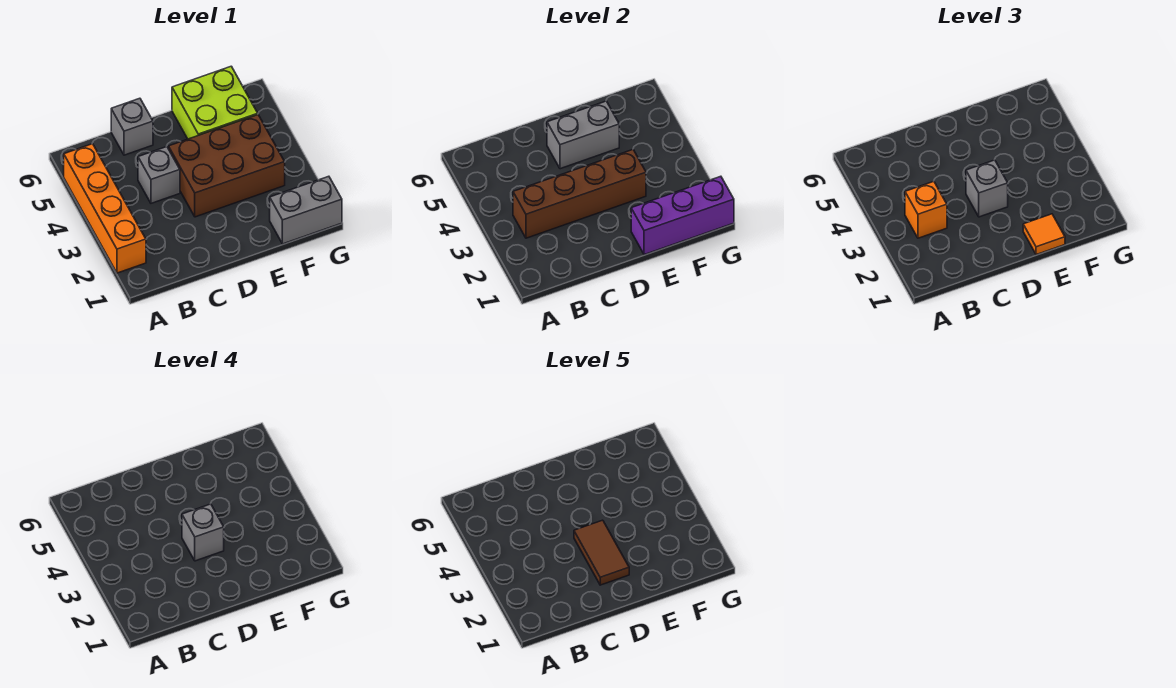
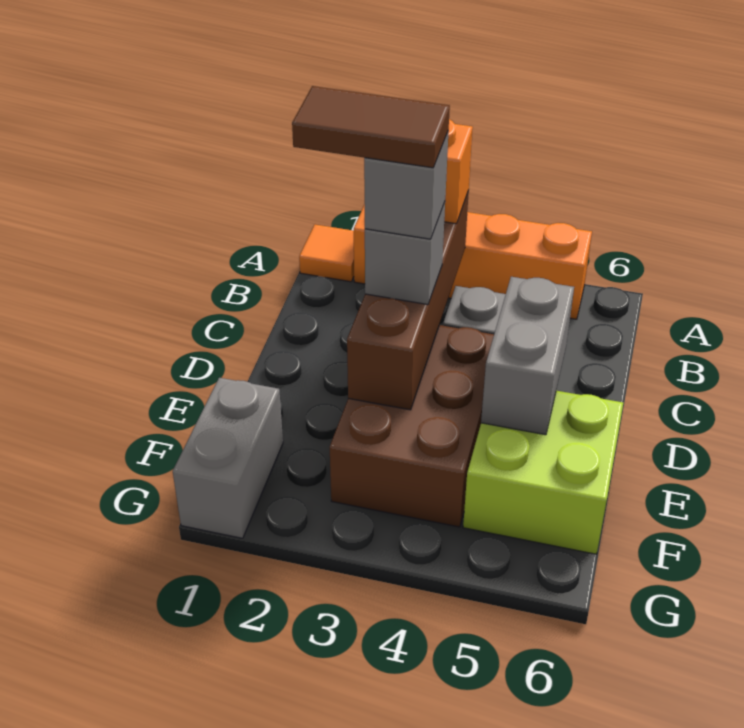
grey 1x1 brick [111,98,153,155] -> none
purple 1x3 brick [631,176,734,255] -> none
orange 1x1 tile [1023,214,1065,255] -> orange 1x1 tile moved to [299,224,354,282]

